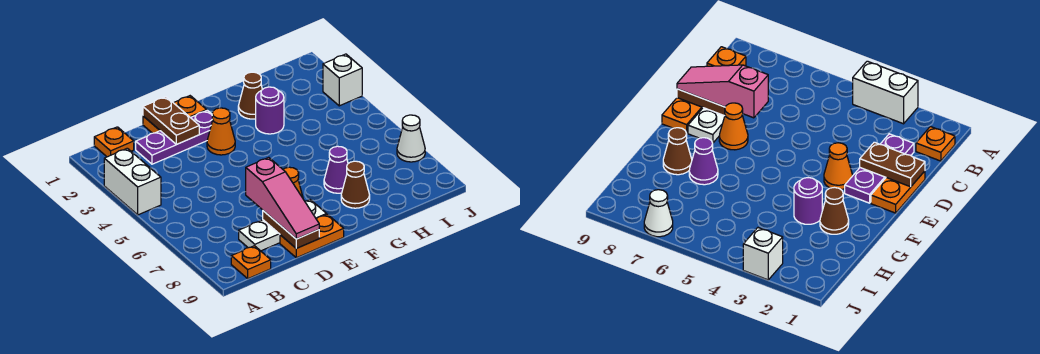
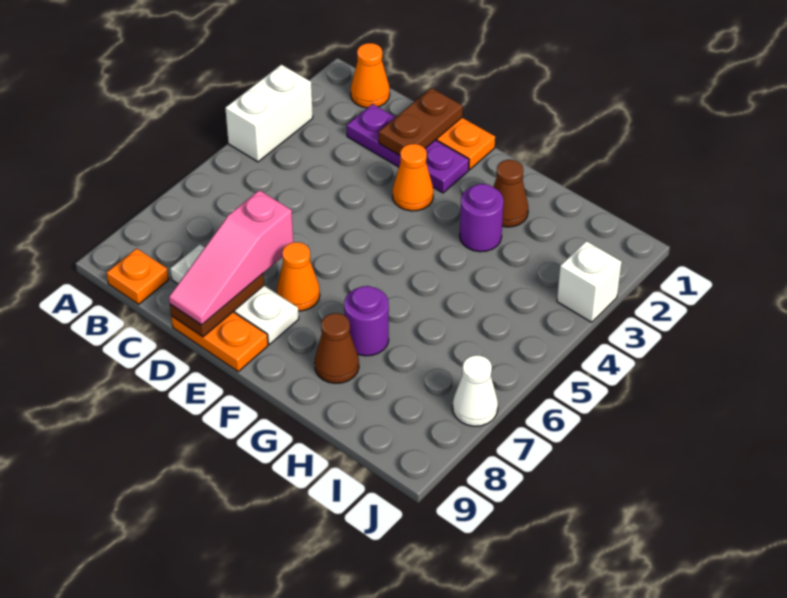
orange 1x1 plate [94,127,134,157] -> orange 1x1 cone [351,43,390,108]
purple 1x1 cone [324,146,348,193] -> purple 1x1 round brick [344,286,389,356]

